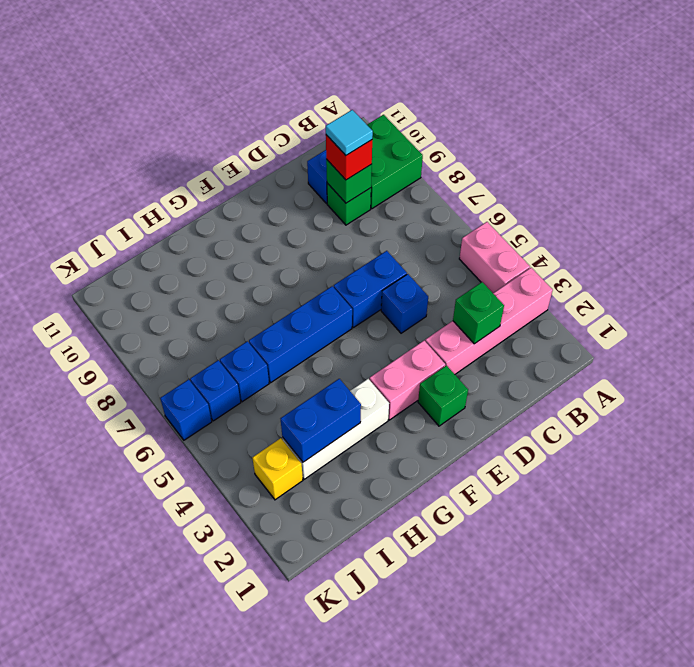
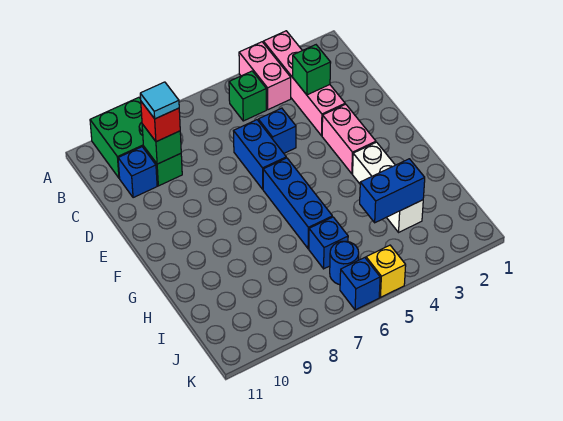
pink 1x2 brick [459,222,530,293] -> pink 1x2 brick turned to [239,42,291,110]
green 1x1 brick [418,365,468,426] -> green 1x1 brick moved to [229,71,266,121]
blue 1x2 brick [281,379,361,462] -> blue 1x2 brick turned to [360,159,425,223]
yellow 1x1 brick [252,438,303,500] -> yellow 1x1 brick moved to [366,245,406,297]
blue 1x1 brick [190,360,241,421] -> blue 1x1 round brick [330,241,359,285]

